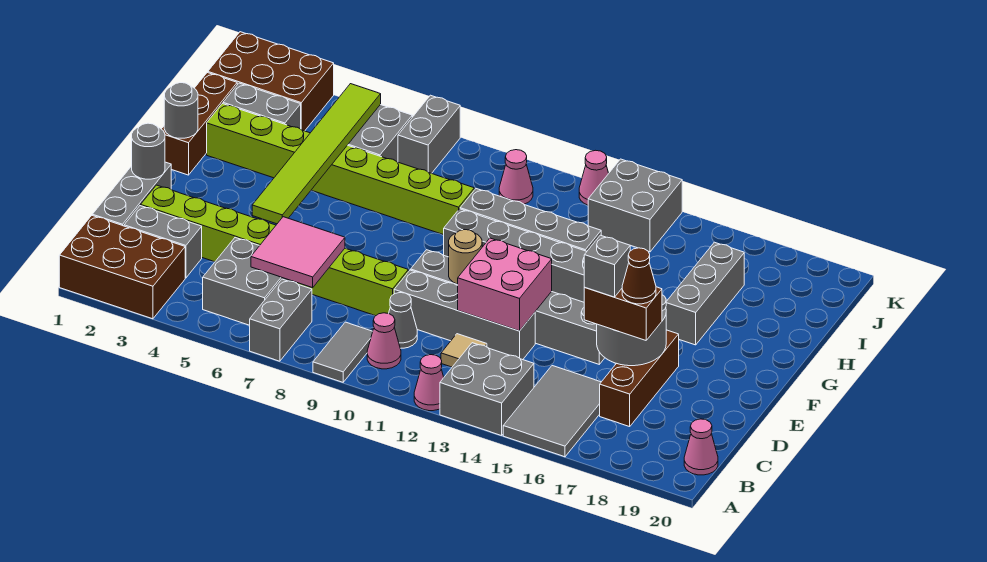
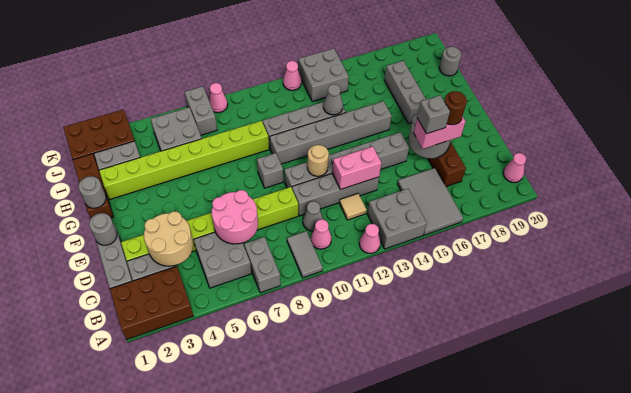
none -> tan 2x2 round brick [144,211,193,266]
pink 2x2 tile [251,217,345,288] -> pink 2x2 round brick [212,190,258,244]
pink 2x2 brick [457,238,552,331] -> pink 1x2 brick [332,146,381,190]
brown 1x2 brick [584,287,662,340] -> pink 1x2 brick [414,117,465,149]
brown 1x1 cone [622,248,656,304] -> brown 1x1 round brick [444,91,467,125]
lime 1x6 tile [252,84,381,224] -> none
none -> grey 1x1 brick [257,153,283,188]
none -> grey 1x1 cone [323,84,343,115]
none -> grey 1x1 round brick [439,47,461,76]
pink 1x1 cone [499,150,533,204] -> pink 1x1 cone moved to [209,83,228,113]

